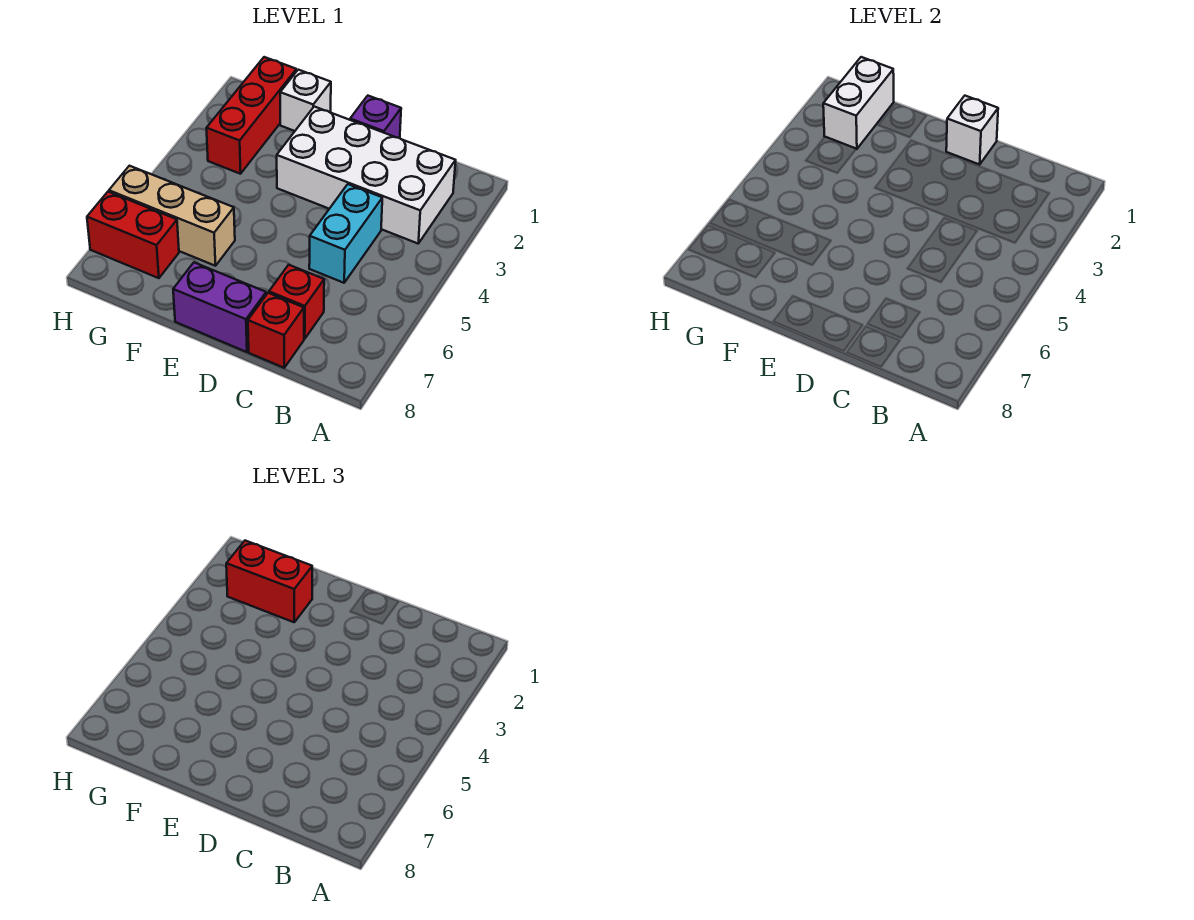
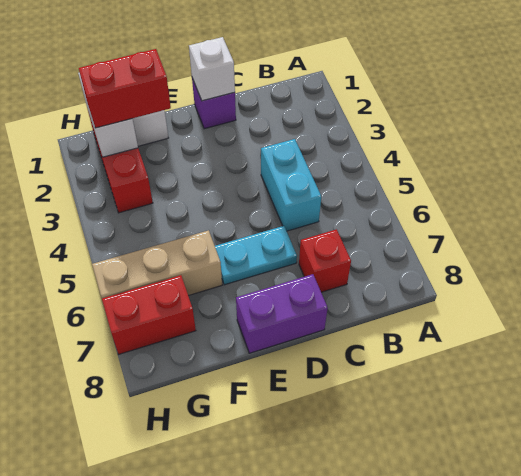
white 2x4 brick [277,107,456,243] -> none
red 1x1 brick [248,293,304,368] -> none
none -> cyan 1x2 plate [215,226,297,285]

